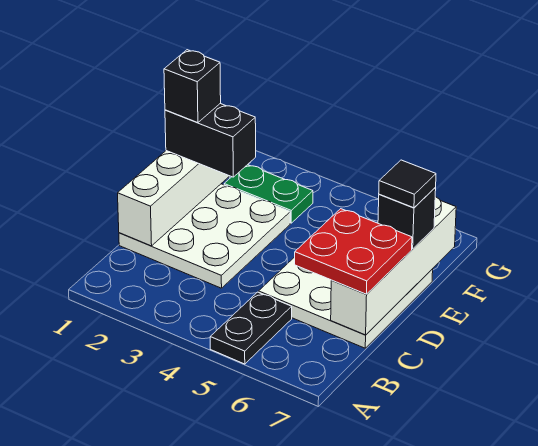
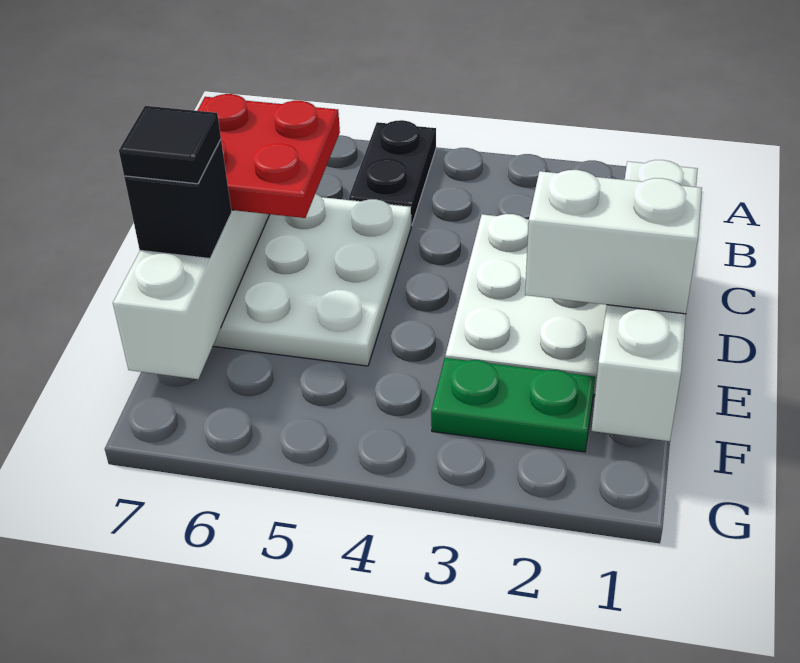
black 1x2 brick [165,104,256,177] -> white 1x2 brick [525,170,702,314]
black 1x1 brick [164,50,221,123] -> none

